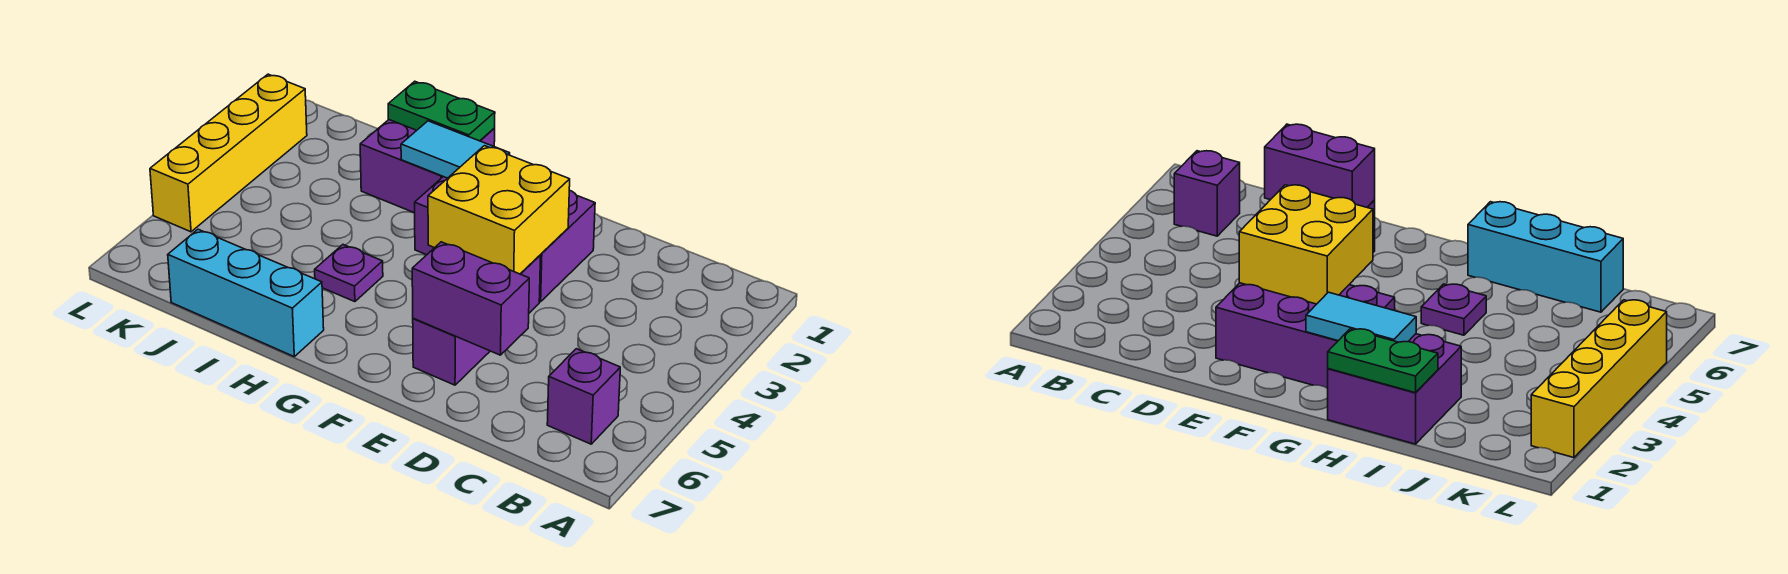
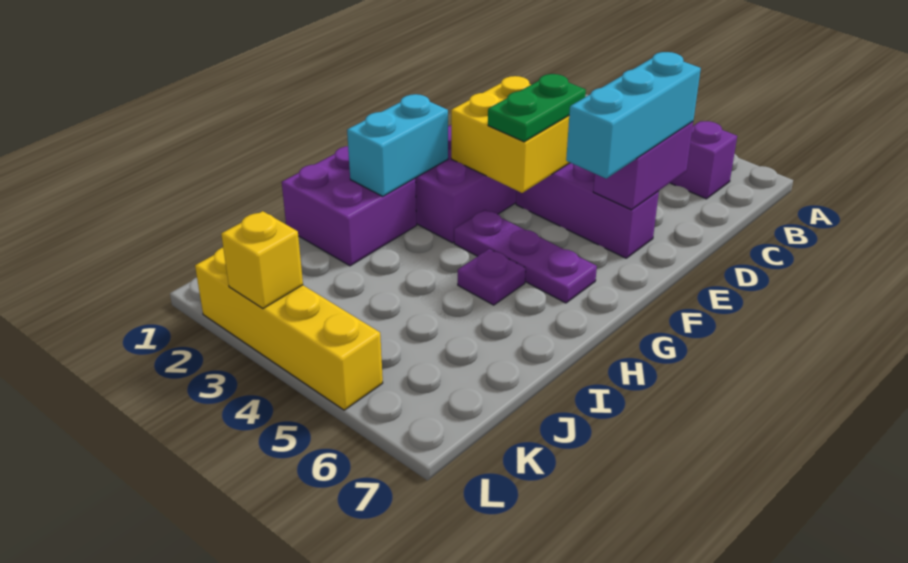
cyan 1x2 tile [401,121,510,178] -> cyan 1x2 brick [347,94,448,196]
none -> purple 1x3 plate [454,210,597,303]
green 1x2 plate [388,81,495,141] -> green 1x2 plate moved to [488,74,586,142]
cyan 1x3 brick [168,229,324,356] -> cyan 1x3 brick moved to [566,52,701,178]
none -> yellow 1x1 brick [221,211,303,308]

